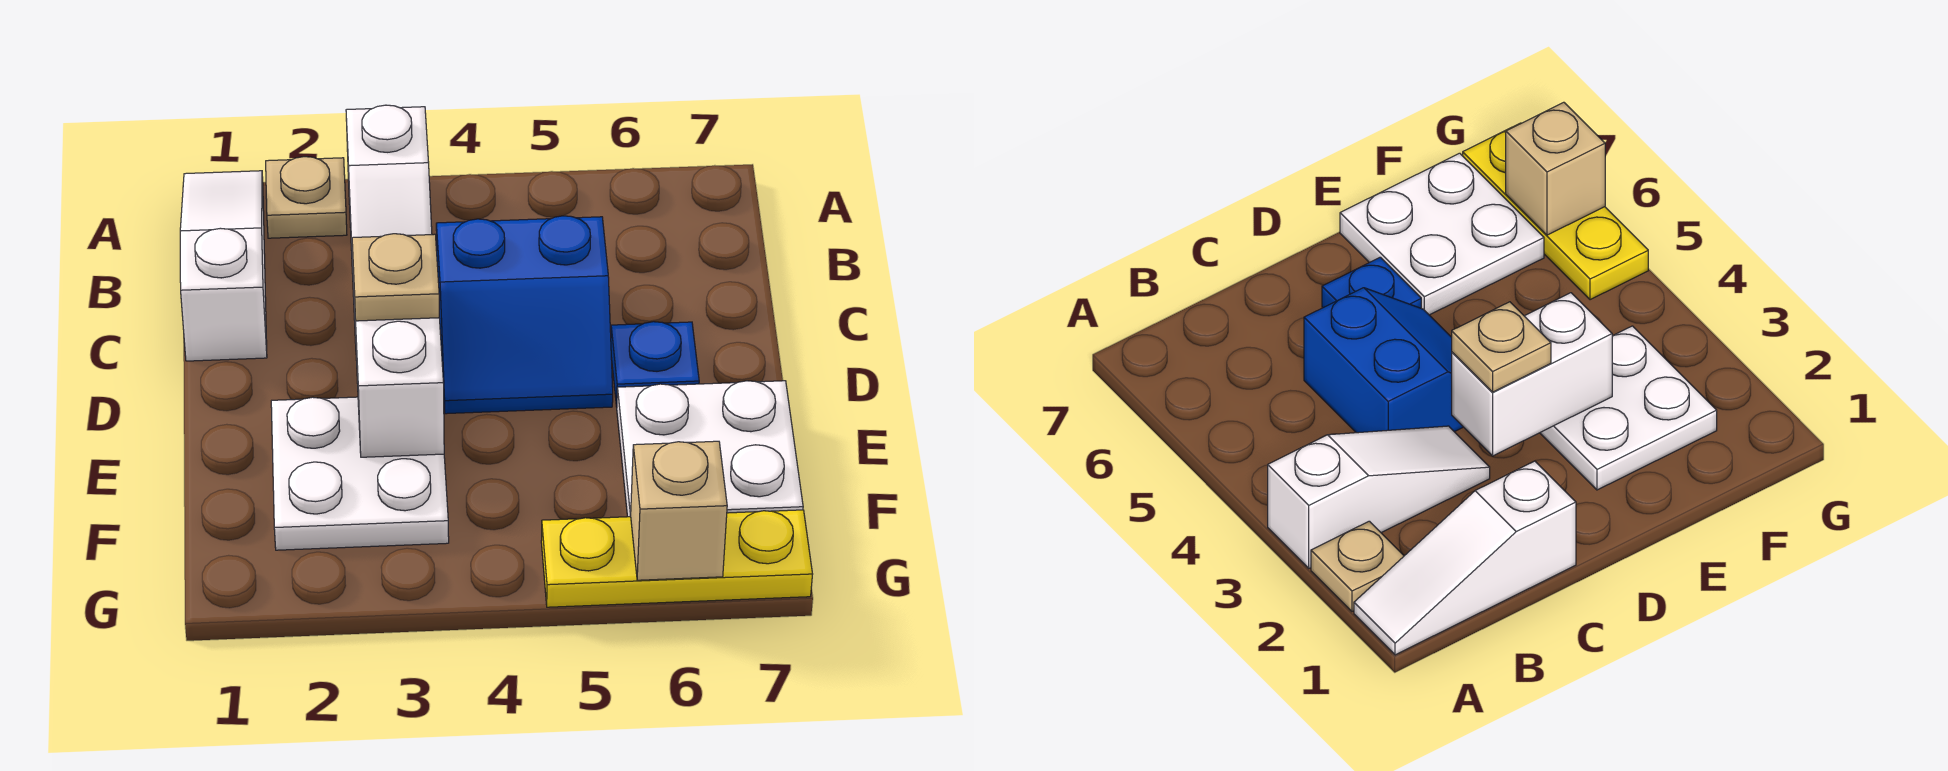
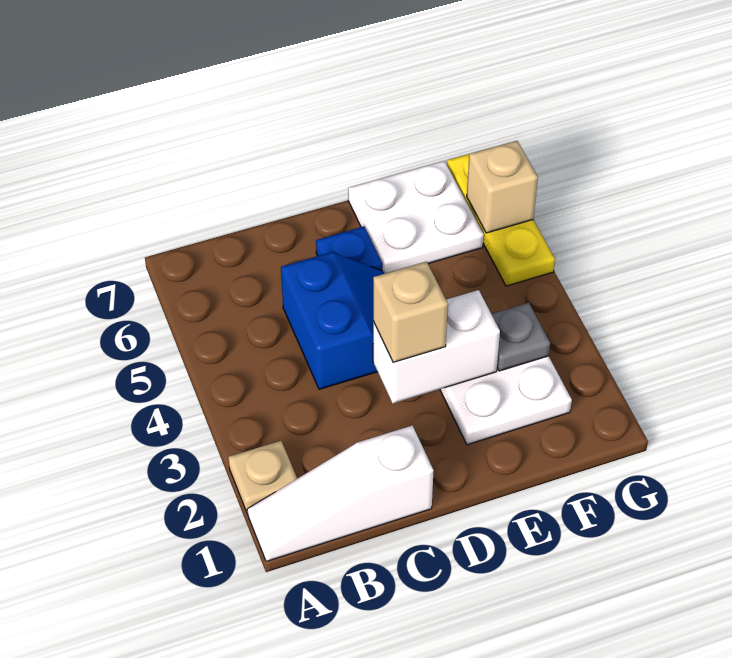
white 1x3 slope [346,105,432,343] -> none
tan 1x1 plate [352,234,439,321] -> tan 1x1 brick [373,262,448,362]
none -> grey 1x1 plate [492,303,550,371]

